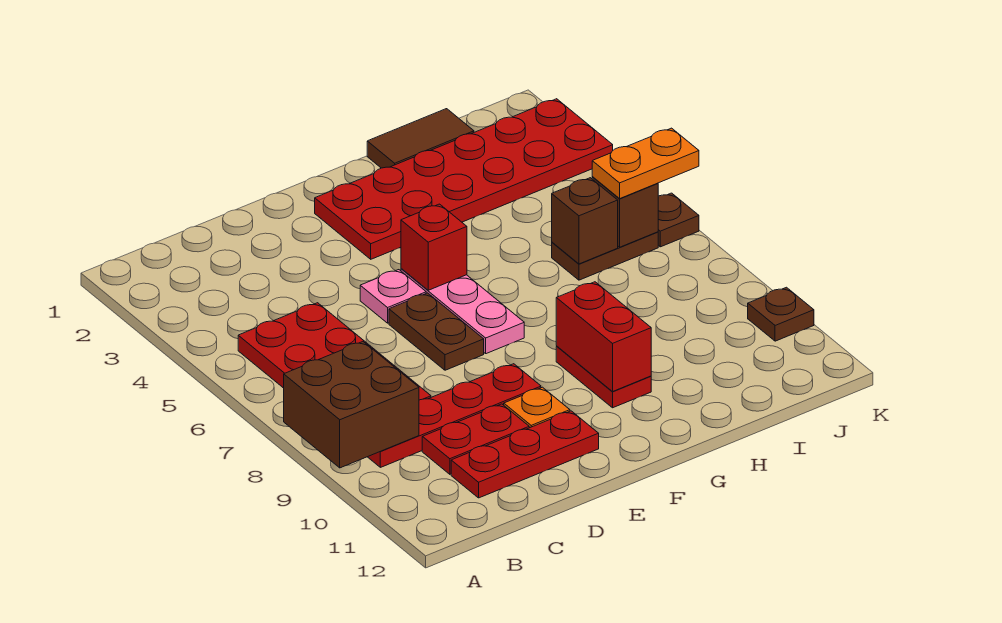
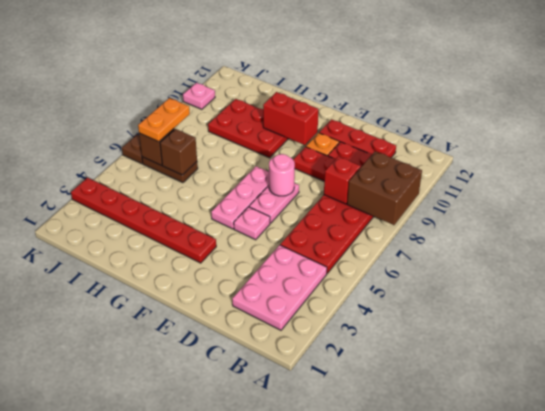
none -> pink 2x3 plate [232,245,327,330]
brown 1x2 plate [389,293,484,370] -> pink 1x2 plate [249,183,299,223]
none -> pink 1x1 round brick [269,154,295,196]
red 2x6 plate [315,99,613,259] -> red 1x6 plate [71,178,216,263]
red 1x1 brick [401,204,467,290] -> red 1x1 brick moved to [324,156,361,204]
red 1x2 plate [556,347,651,408] -> red 2x3 plate [208,99,288,158]
red 1x2 brick [556,282,651,391] -> red 1x2 brick turned to [263,92,318,145]
brown 1x2 tile [367,109,474,168] -> none
orange 1x2 plate [592,128,699,198] -> orange 1x2 plate turned to [138,98,190,142]
brown 1x1 plate [748,287,814,341] -> pink 1x1 plate [183,83,215,109]

